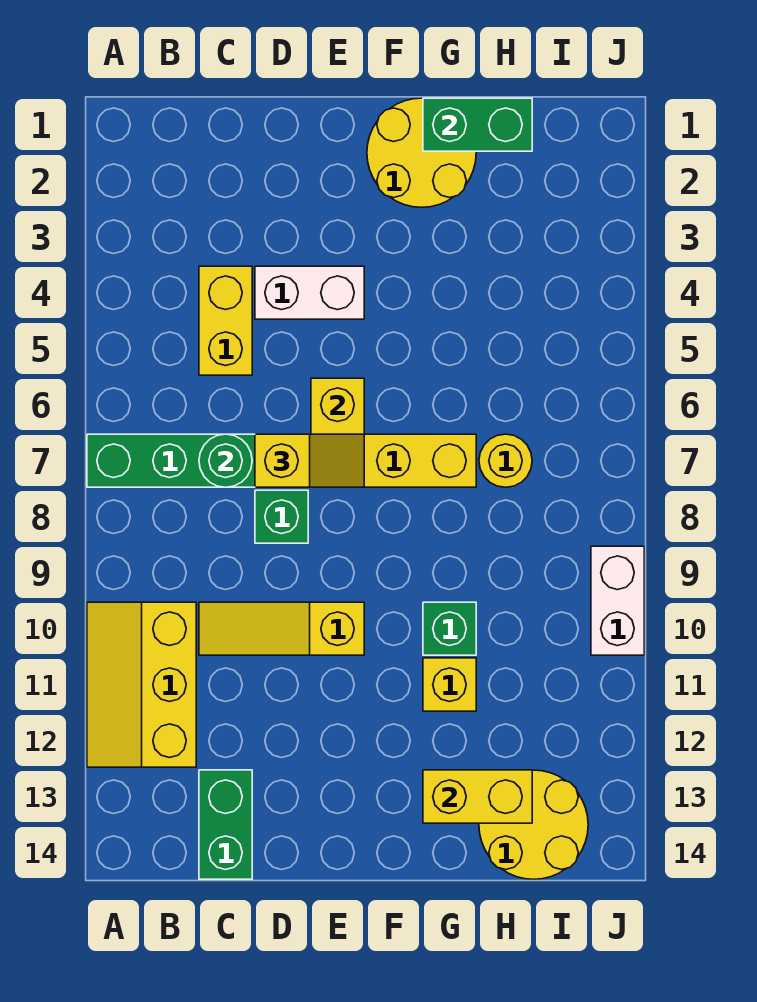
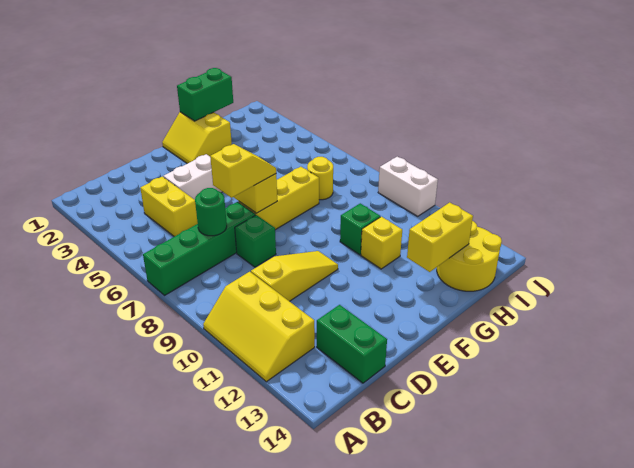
yellow 1x3 slope [199,602,364,655] -> yellow 1x3 slope turned to [251,251,338,301]
yellow 2x2 round brick [367,98,476,207] -> yellow 2x2 slope [162,112,232,164]

